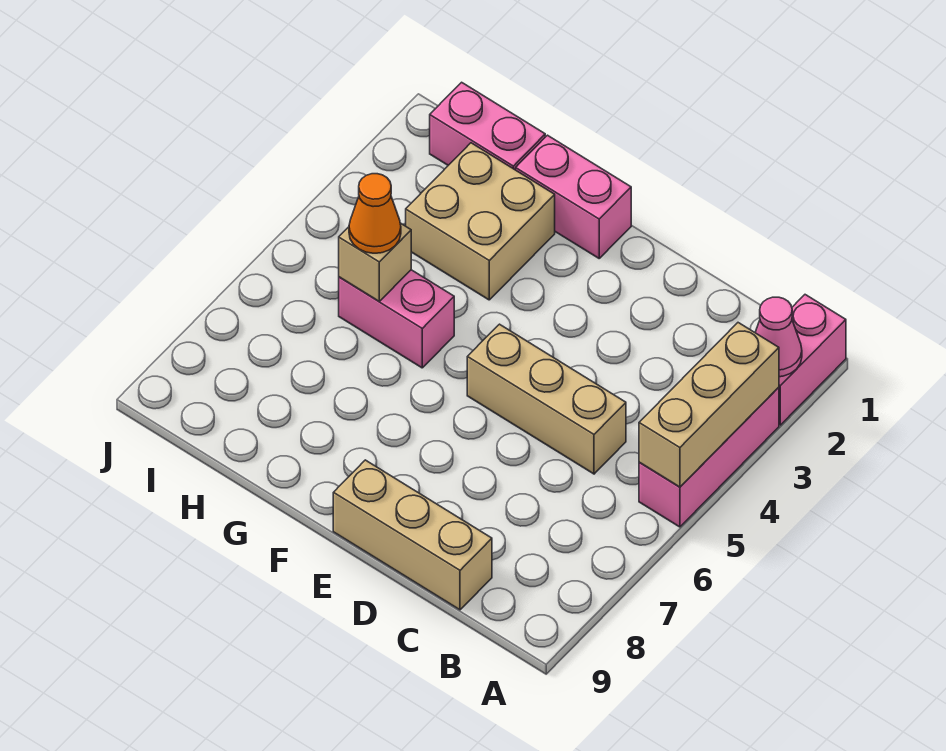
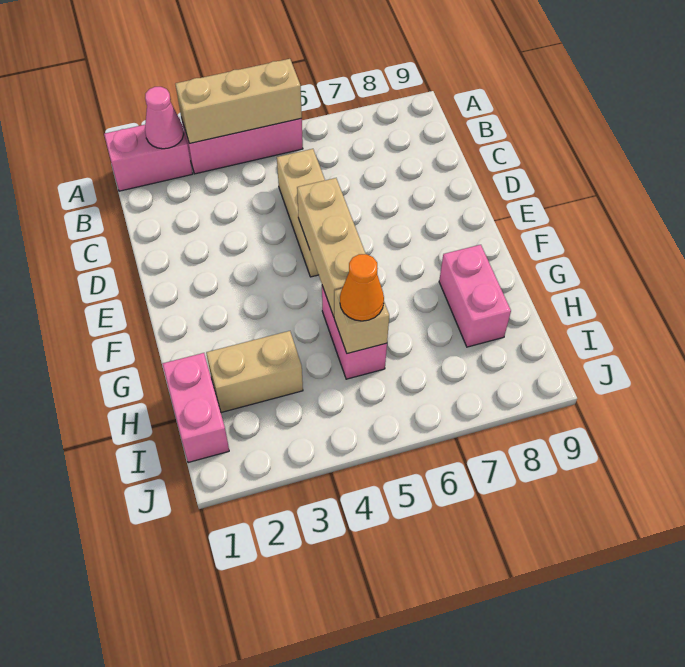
tan 1x3 brick [333,460,492,610] -> tan 1x3 brick moved to [297,178,366,316]
pink 1x2 brick [516,135,631,258] -> pink 1x2 brick moved to [439,245,511,347]
tan 2x2 brick [406,143,555,300] -> tan 1x2 brick [206,331,303,413]

